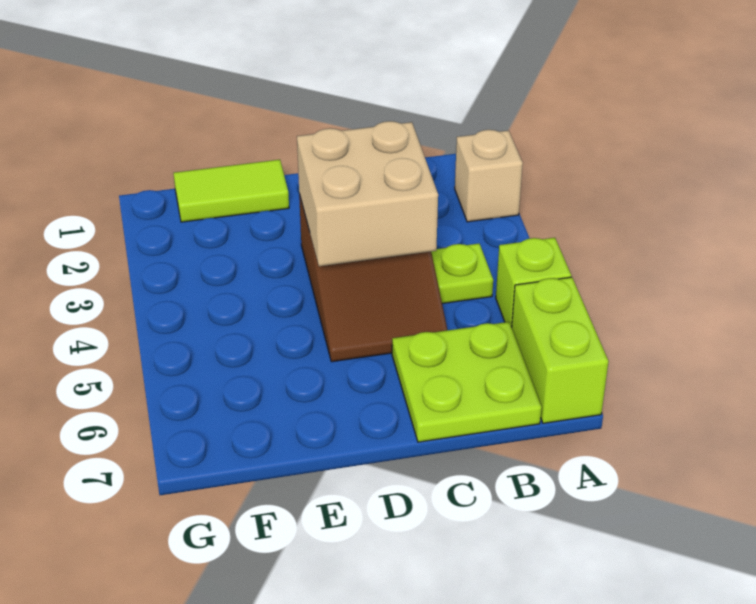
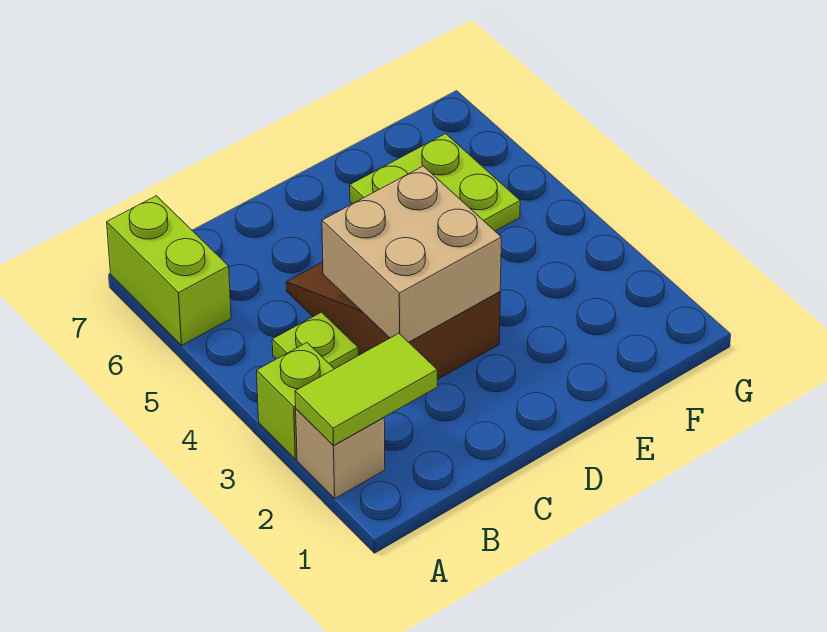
lime 1x1 brick [496,238,571,327] -> lime 1x1 brick moved to [257,343,334,459]
lime 2x2 plate [392,322,541,442] -> lime 2x2 plate moved to [350,134,520,231]
lime 1x2 tile [174,160,289,222] -> lime 1x2 tile moved to [295,333,437,445]

